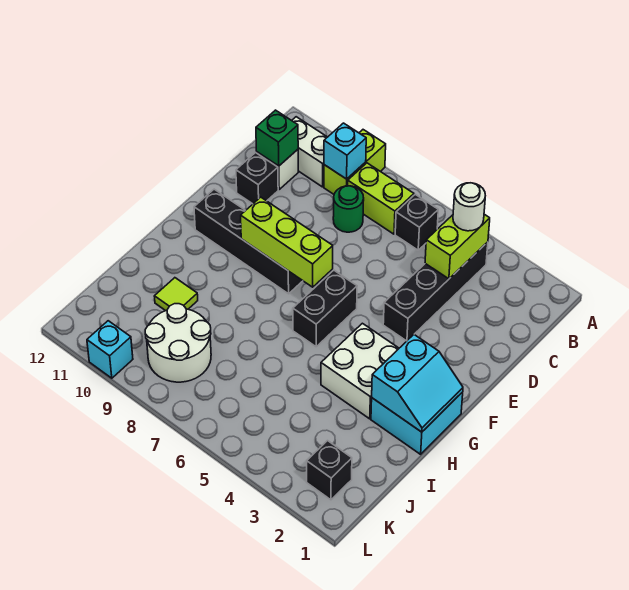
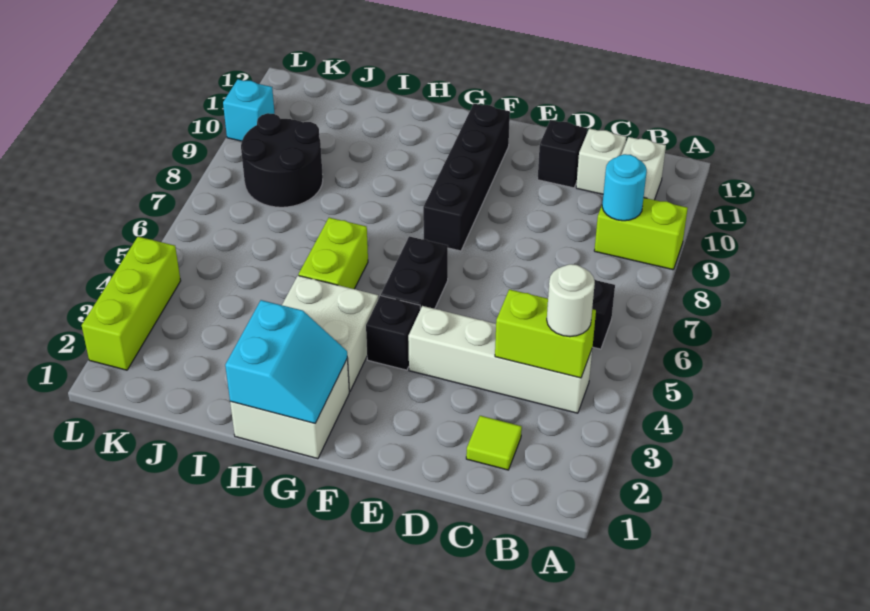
black 1x4 brick [383,242,488,341] -> white 1x4 brick [408,306,592,413]
lime 1x2 brick [348,163,414,234] -> lime 1x2 brick moved to [299,218,368,289]
cyan 1x1 brick [324,123,366,179] -> cyan 1x1 round brick [602,154,647,221]
green 1x1 round brick [333,186,364,232] -> none
green 1x1 brick [256,110,298,166] -> none
black 1x2 brick [293,270,357,347] -> black 1x2 brick turned to [381,236,448,309]
lime 1x3 brick [241,197,333,287] -> lime 1x3 brick moved to [82,237,181,370]
cyan 2x2 brick [371,392,463,454] -> white 2x2 brick [230,359,349,459]
cyan 2x2 slope [372,335,463,432] -> cyan 2x2 slope turned to [225,300,347,423]
lime 1x1 tile [154,278,198,311] -> lime 1x1 tile moved to [466,416,522,470]
white 2x2 round brick [145,304,211,382] -> black 2x2 round brick [241,113,323,207]
black 1x1 brick [307,441,352,500] -> black 1x1 brick moved to [366,296,420,370]

